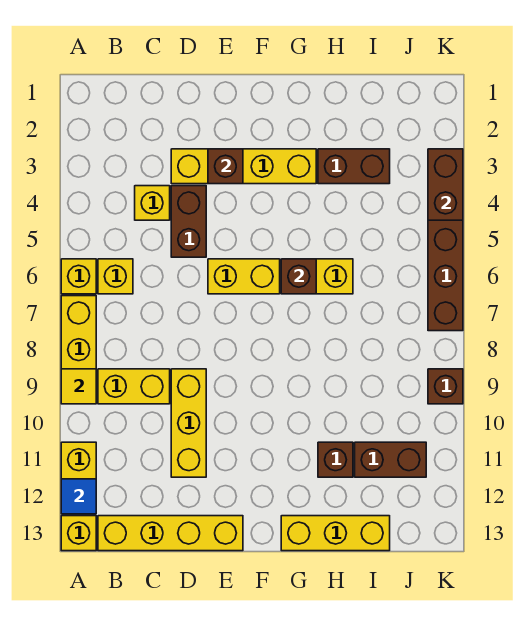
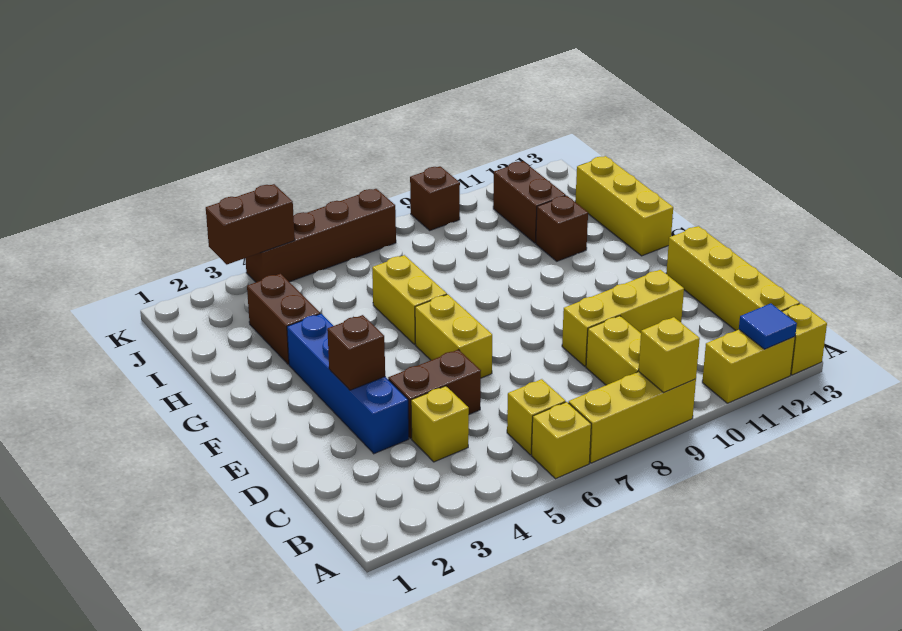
yellow 1x1 tile [61,369,96,404] -> yellow 1x1 brick [639,317,700,392]
yellow 1x4 brick [171,149,316,184] -> blue 1x4 brick [287,314,409,454]
brown 1x1 brick [281,259,316,294] -> none

